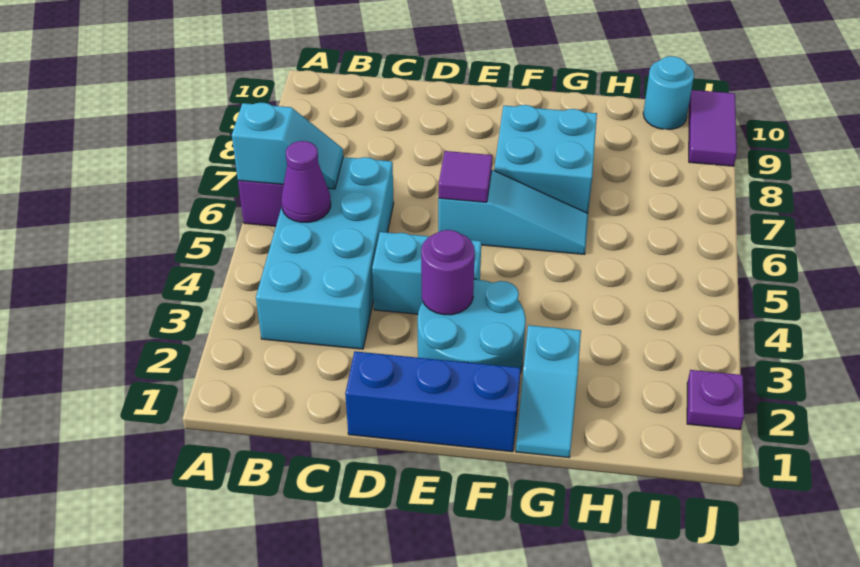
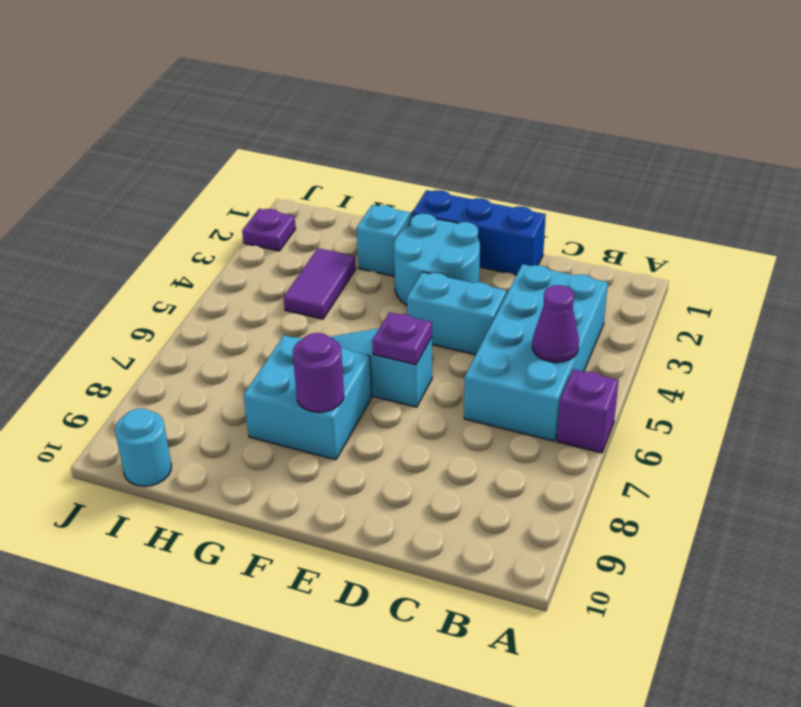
cyan 1x2 slope [232,103,343,189] -> none
purple 1x1 round brick [421,230,475,315] -> purple 1x1 round brick moved to [293,333,344,412]
purple 1x1 tile [438,151,492,202] -> purple 1x1 plate [372,312,432,365]
purple 1x2 tile [689,90,737,166] -> purple 1x2 tile moved to [284,248,356,319]

